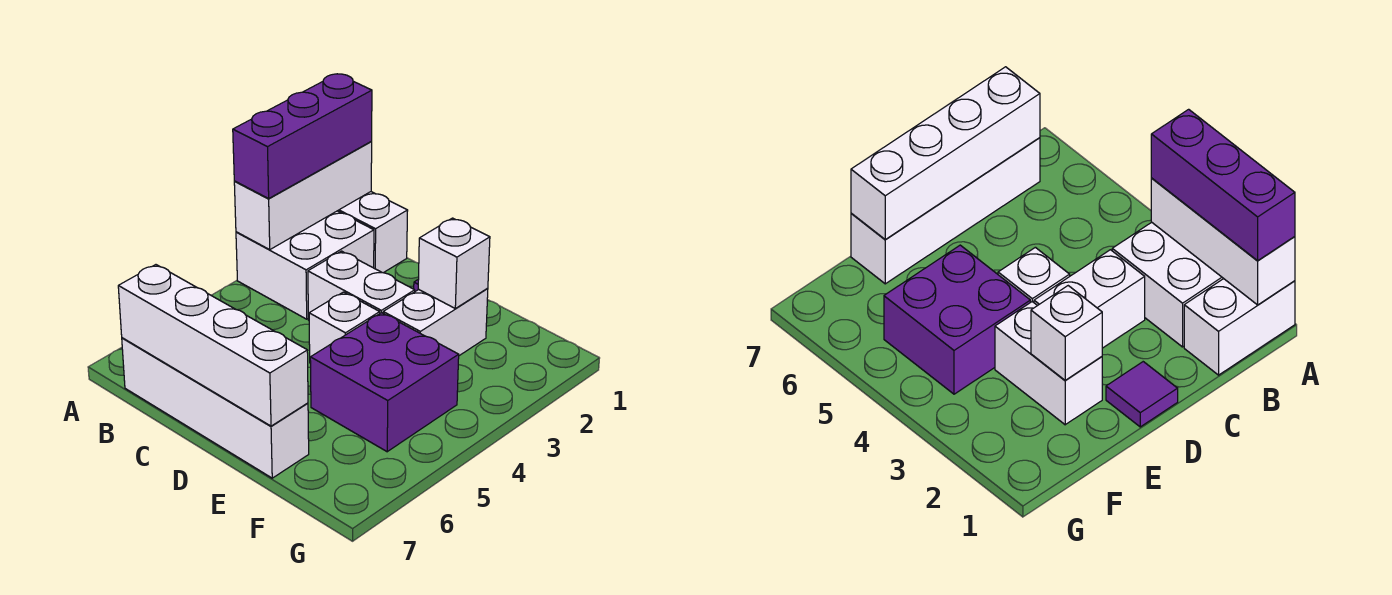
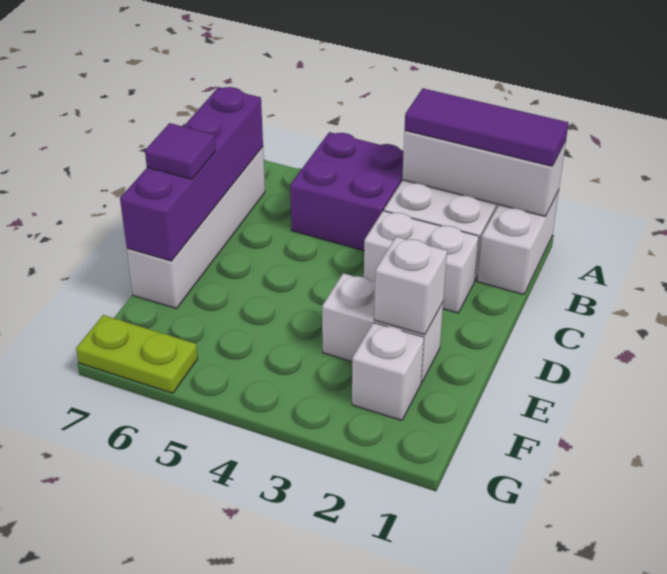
purple 1x3 brick [233,74,372,198] -> purple 1x3 tile [405,88,568,166]
white 1x4 brick [118,265,308,426] -> purple 1x4 brick [120,87,263,261]
white 1x2 brick [308,251,415,320] -> white 1x2 brick turned to [364,211,479,313]
purple 1x1 tile [1106,362,1178,427] -> purple 1x1 tile moved to [145,123,215,179]
white 1x1 brick [309,292,380,363] -> white 1x1 brick moved to [352,322,424,420]
purple 2x2 brick [310,313,459,452] -> purple 2x2 brick moved to [290,132,404,251]
none -> lime 1x2 plate [76,315,198,393]

